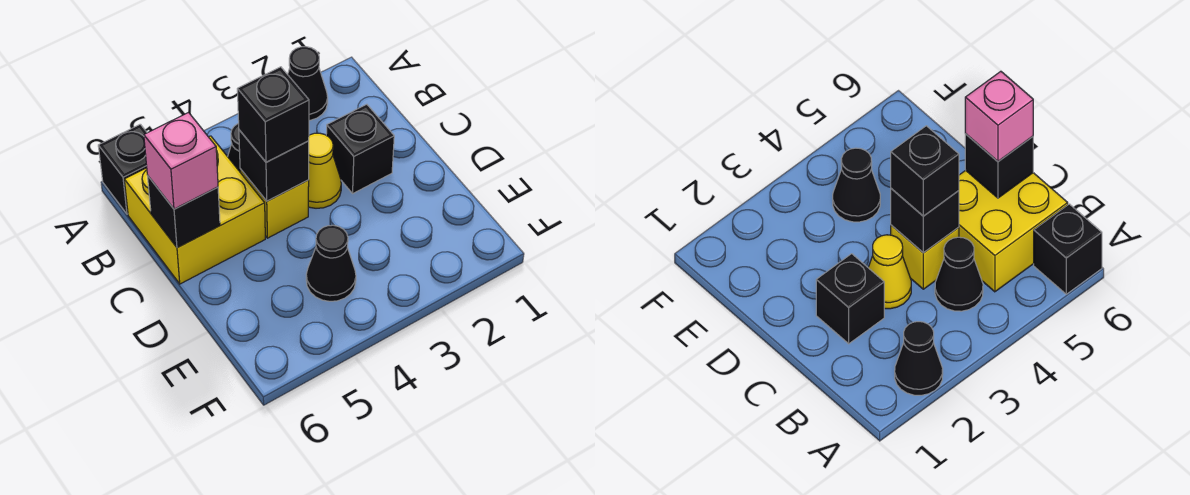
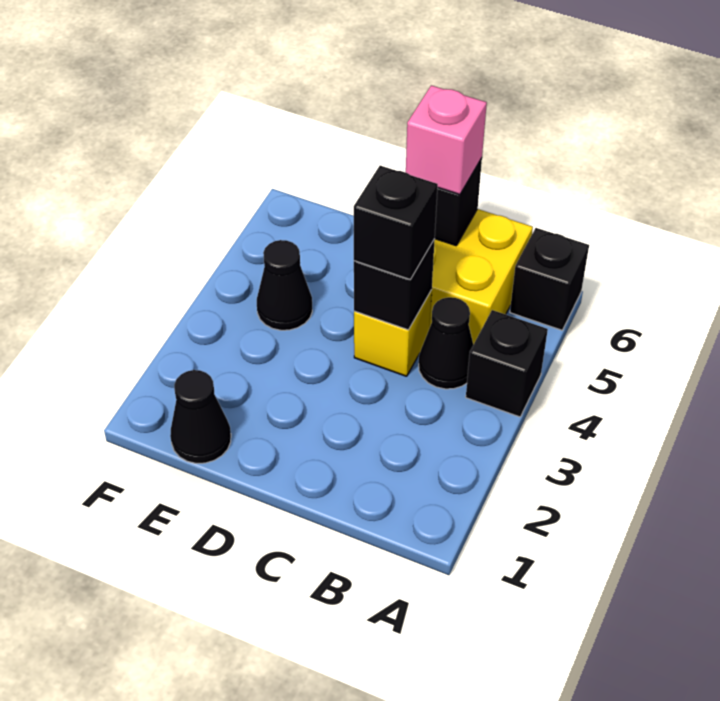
black 1x1 cone [288,47,328,120] -> black 1x1 cone moved to [170,370,231,463]
black 1x1 brick [326,104,394,193] -> black 1x1 brick moved to [466,310,548,417]
yellow 1x1 cone [308,133,341,208] -> none

